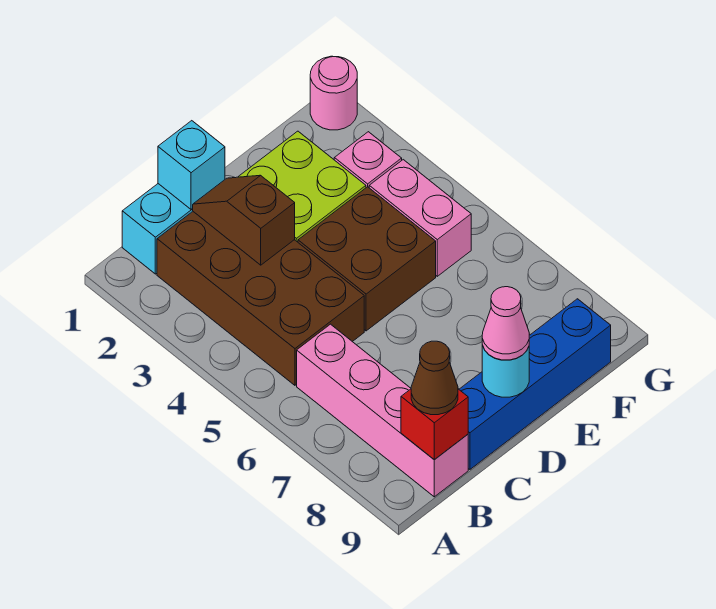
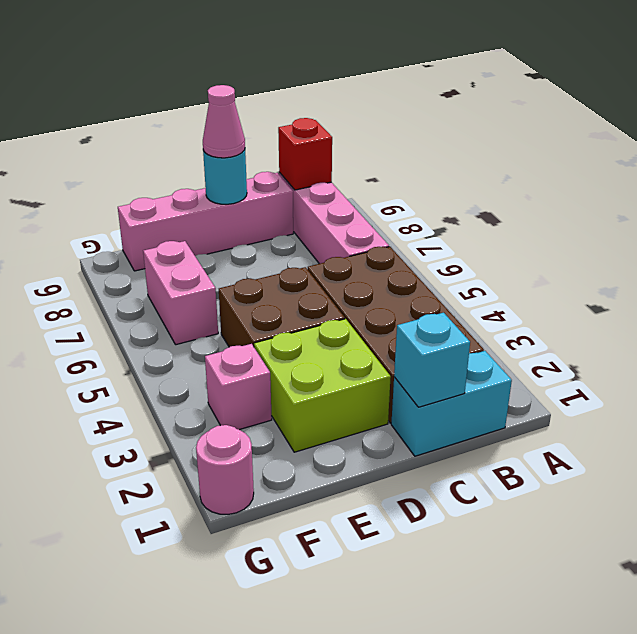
brown 1x1 cone [411,341,458,415] -> none
brown 1x2 slope [193,175,295,265] -> none
blue 1x4 brick [459,299,611,469] -> pink 1x4 brick [118,172,293,271]
pink 1x2 brick [369,160,471,276] -> pink 1x2 brick moved to [143,241,218,345]

